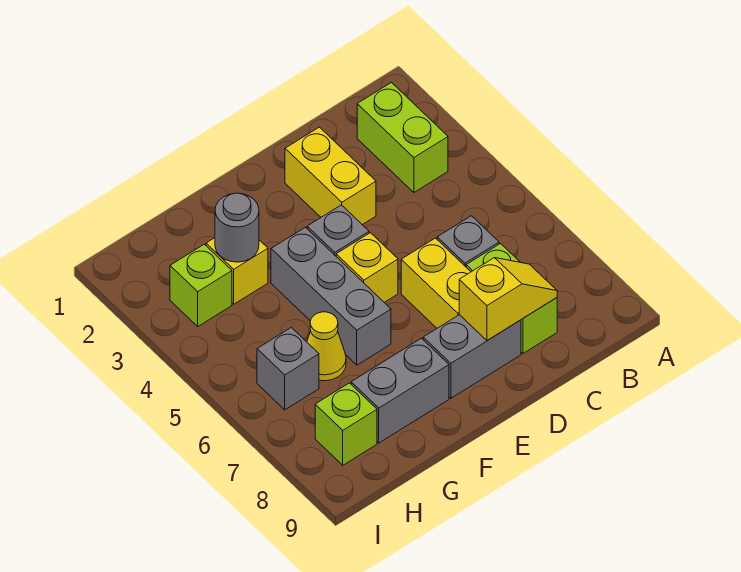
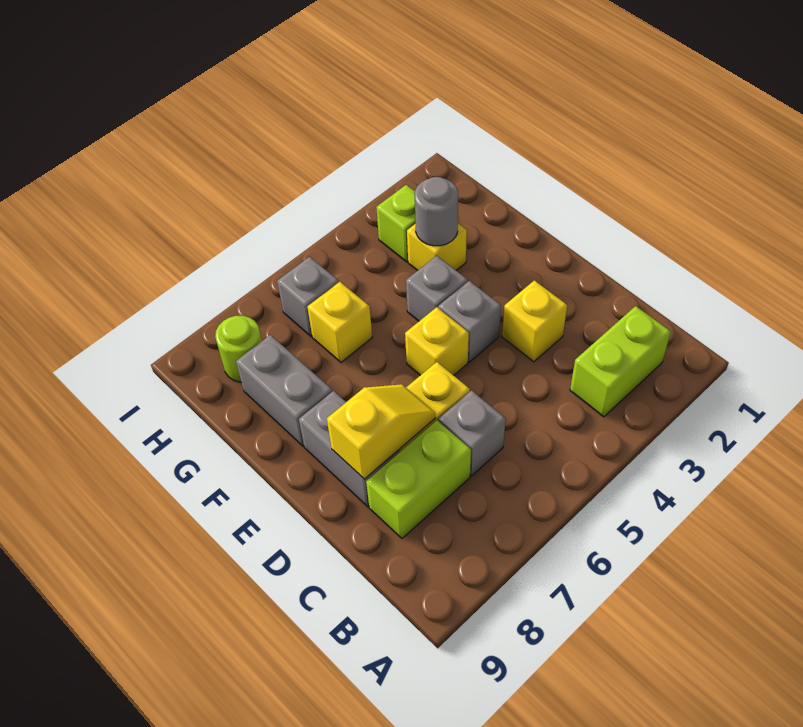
yellow 1x2 slope [459,258,557,341] -> yellow 1x2 slope turned to [327,384,435,479]
yellow 1x2 brick [285,127,376,225] -> yellow 1x1 brick [502,280,567,362]
grey 1x3 brick [271,227,391,365] -> grey 1x1 brick [406,256,468,321]
yellow 1x1 cone [307,312,346,381] -> yellow 1x1 brick [307,282,372,363]
lime 1x1 brick [315,383,377,465] -> lime 1x1 round brick [215,316,262,382]

